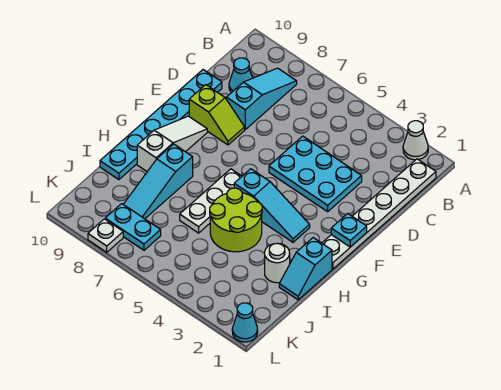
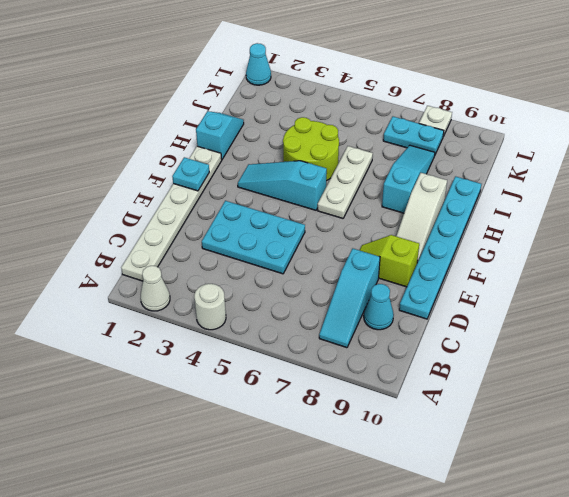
white 1x1 round brick [265,243,290,283] -> white 1x1 round brick moved to [194,284,226,330]

